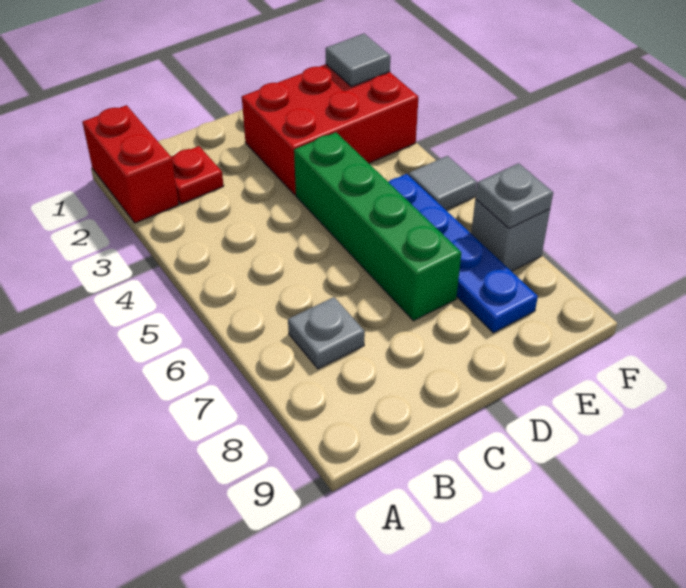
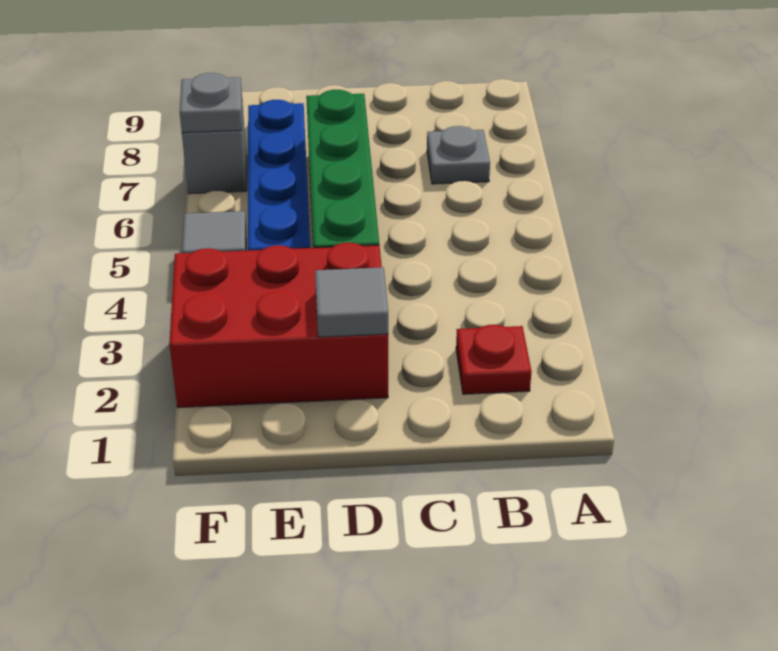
red 1x2 brick [82,105,179,223] -> none
grey 1x1 tile [326,34,390,86] -> grey 1x1 tile moved to [315,267,388,337]

